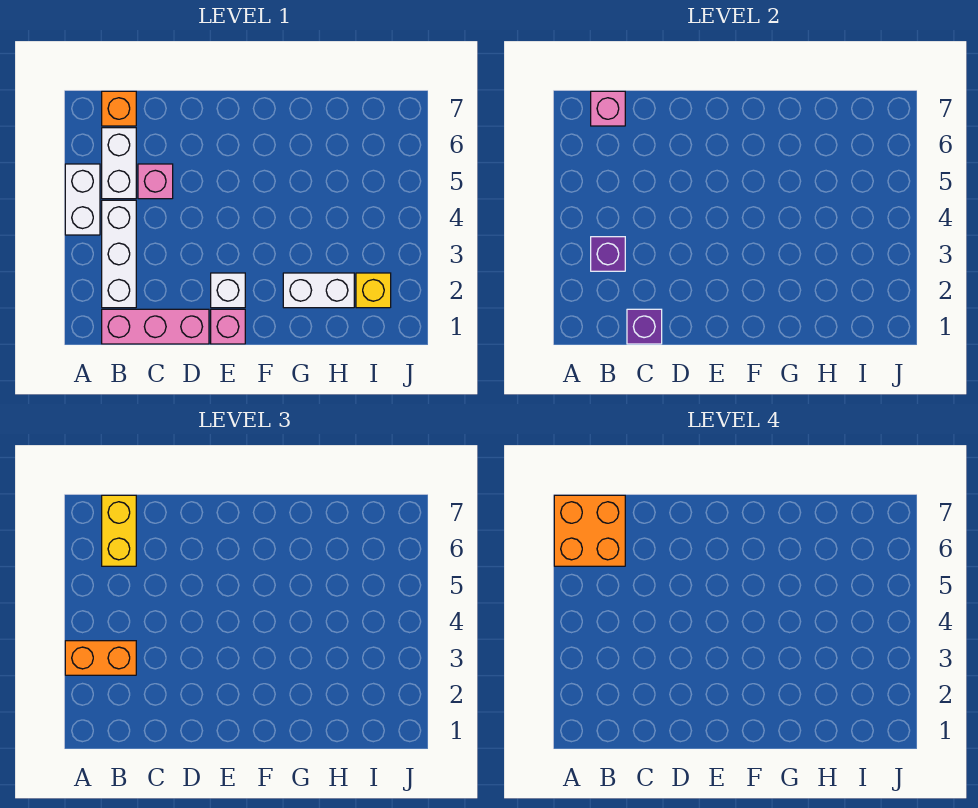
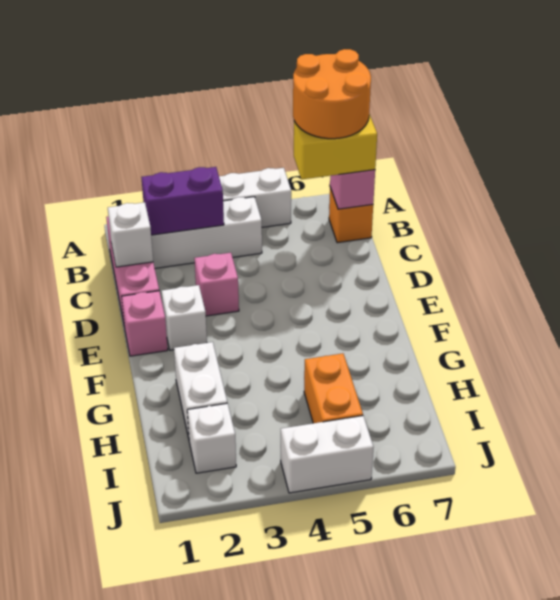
orange 1x2 brick [65,641,136,675] -> orange 1x2 brick moved to [304,353,363,423]
orange 2x2 brick [554,495,625,566] -> orange 2x2 round brick [293,49,371,139]
purple 1x1 brick [591,237,625,271] -> purple 1x2 brick [141,167,224,235]
white 1x2 brick [102,128,136,199] -> white 1x2 brick moved to [281,416,373,493]
purple 1x1 brick [627,309,662,344] -> white 1x1 brick [108,202,153,267]
pink 1x1 brick [138,164,173,199] -> pink 1x1 brick moved to [194,253,239,316]
yellow 1x1 brick [356,273,391,308] -> white 1x1 brick [187,403,236,473]

